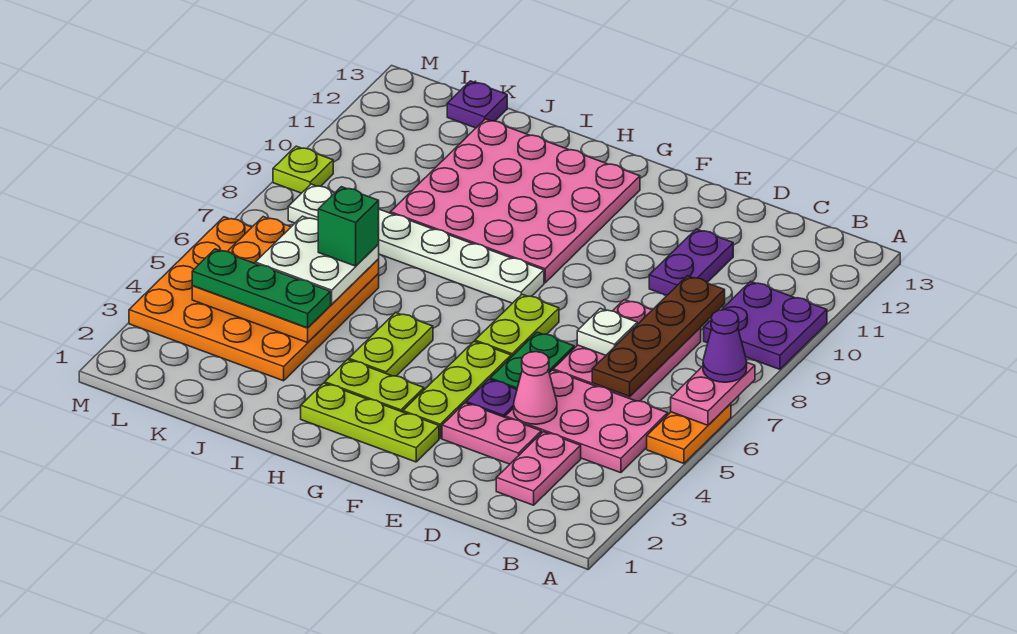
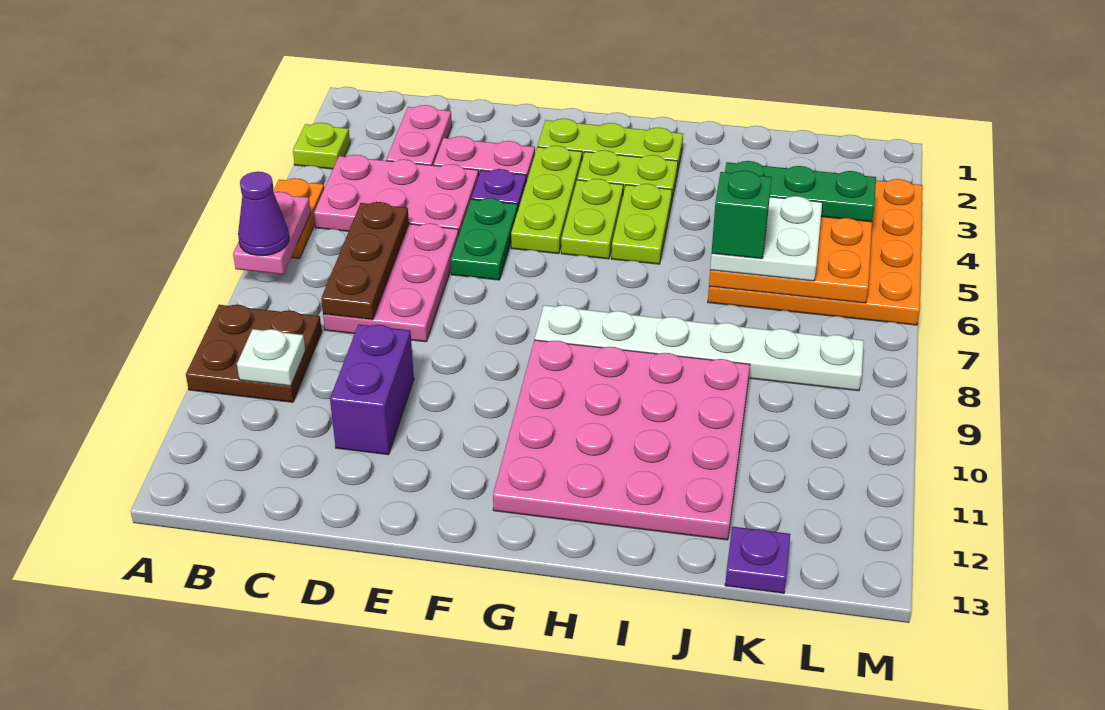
purple 2x2 plate [704,281,827,369] -> brown 2x2 plate [186,305,322,402]
brown 1x4 plate [592,276,725,396] -> brown 1x3 plate [321,202,409,320]
pink 1x1 cone [514,352,557,424] -> none
white 1x1 plate [577,308,637,355] -> white 1x1 plate moved to [237,329,305,386]
purple 1x2 plate [649,229,733,295] -> purple 1x2 brick [330,325,414,455]
lime 1x2 plate [475,294,559,357] -> lime 1x2 plate moved to [561,179,623,259]
lime 1x1 plate [273,146,333,193] -> lime 1x1 plate moved to [293,123,350,169]

